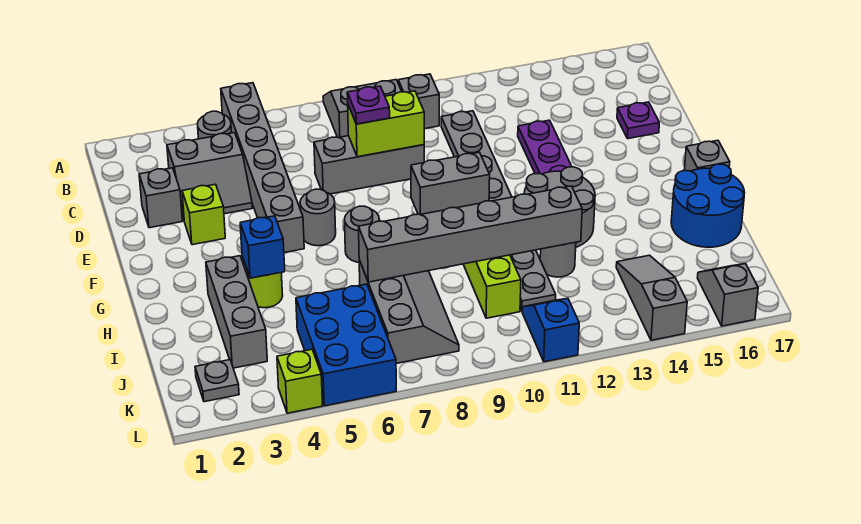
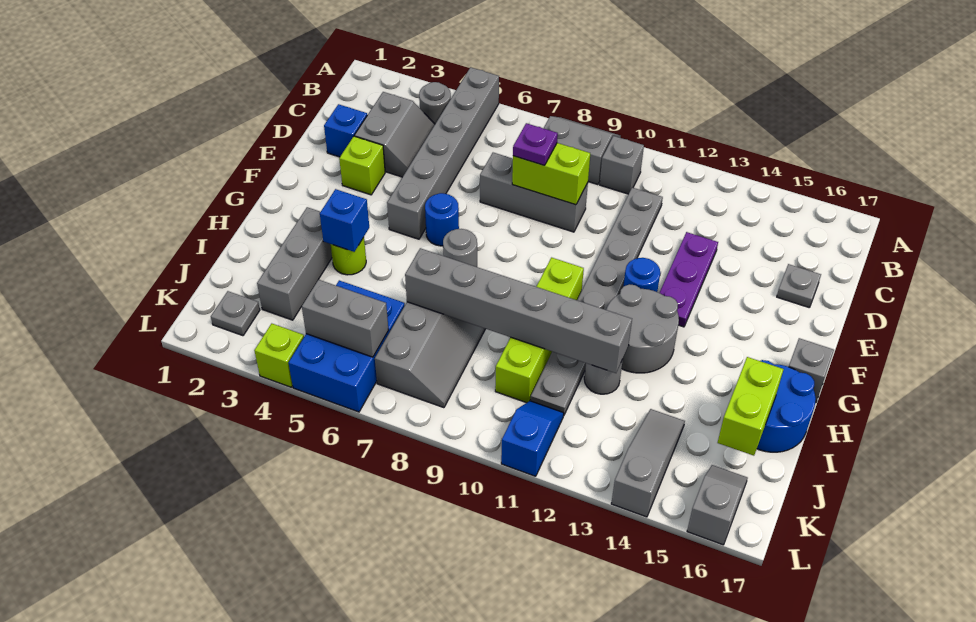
grey 2x2 slope [167,133,252,219] -> grey 2x2 slope turned to [355,92,435,177]
grey 1x1 brick [139,168,182,228] -> blue 1x1 brick [324,104,367,157]
purple 1x1 plate [617,102,659,139] -> grey 1x1 plate [777,264,821,308]
grey 1x1 round brick [300,189,336,246] -> blue 1x1 round brick [425,193,459,246]
none -> blue 1x1 round brick [623,258,660,292]
grey 1x2 brick [411,152,490,215] -> grey 1x2 brick moved to [302,280,388,357]
none -> lime 1x2 brick [718,357,784,456]

